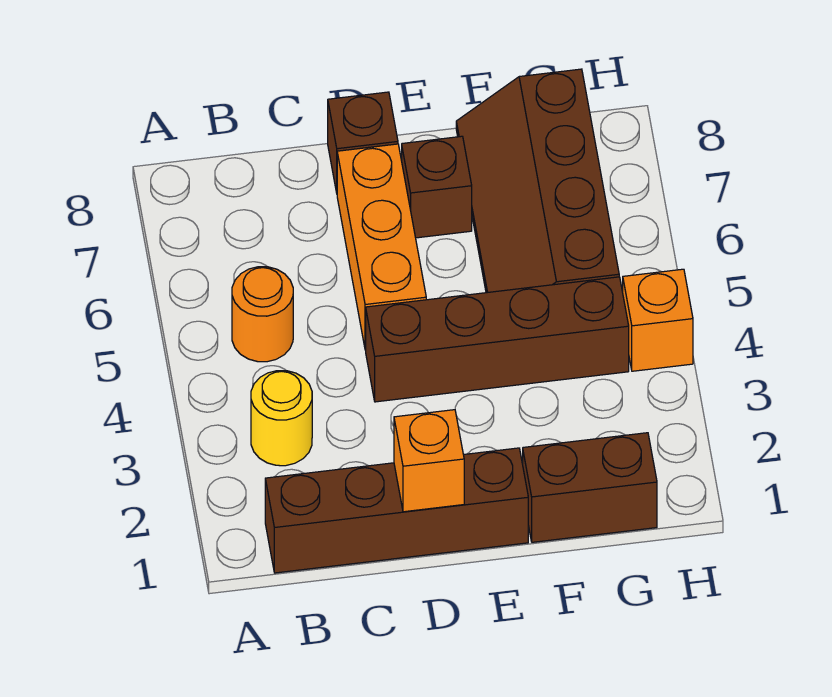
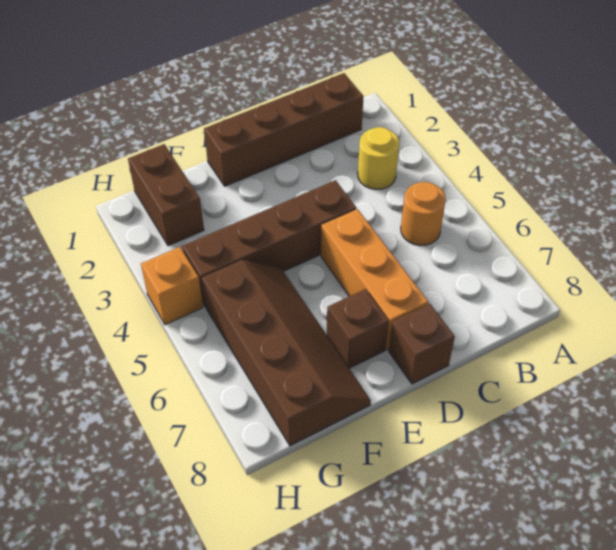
orange 1x1 brick [394,410,464,512] -> none
brown 1x2 brick [523,433,657,542] -> brown 1x2 brick turned to [128,144,204,246]

